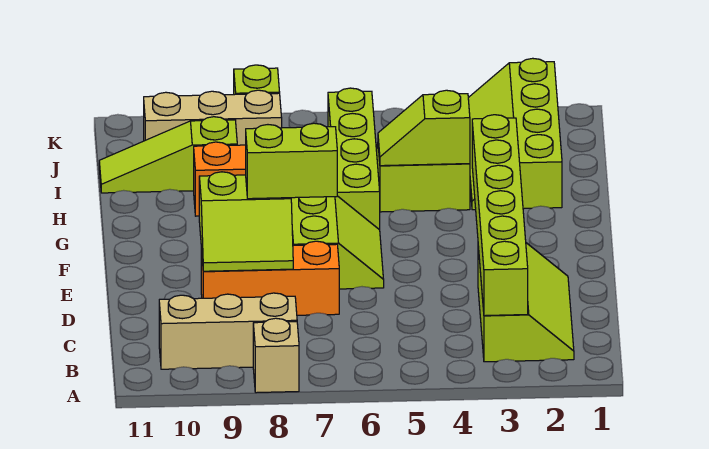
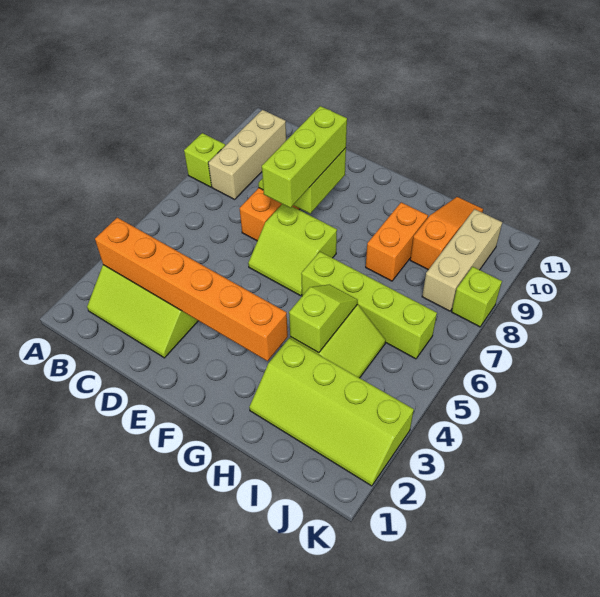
tan 1x1 brick [253,318,299,393] -> lime 1x1 brick [184,133,225,187]
lime 1x6 brick [472,115,528,316] -> orange 1x6 brick [95,218,288,361]
lime 1x2 brick [246,123,337,199] -> lime 1x3 brick [262,106,347,208]
lime 2x4 slope [468,58,562,210] -> lime 2x4 slope turned to [249,338,414,486]
lime 1x3 slope [99,117,237,193] -> orange 1x3 slope [410,197,483,270]

